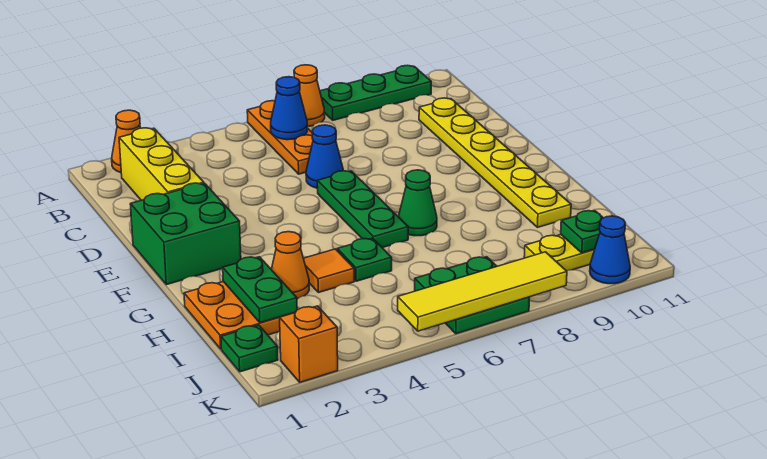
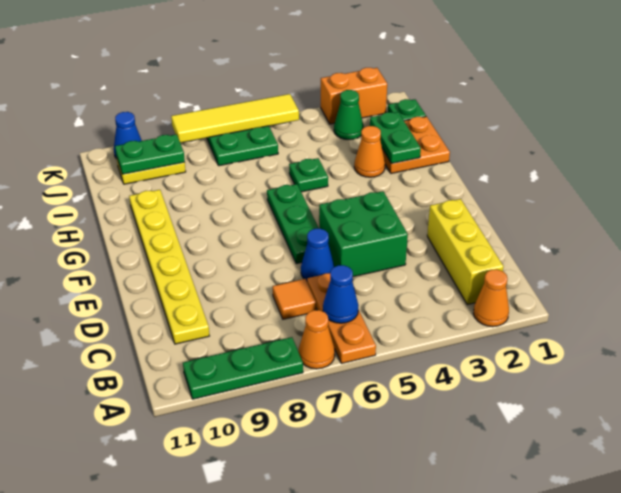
green 2x2 brick [130,183,241,285] -> green 2x2 brick moved to [319,191,408,277]
green 1x1 cone [398,170,437,236] -> green 1x1 cone moved to [334,90,364,140]
orange 1x1 tile [303,249,354,293] -> orange 1x1 tile moved to [273,279,316,319]
green 1x1 plate [561,211,603,253] -> green 1x2 plate [115,134,185,174]
orange 1x1 brick [280,306,338,382] -> orange 1x2 brick [321,68,387,124]

